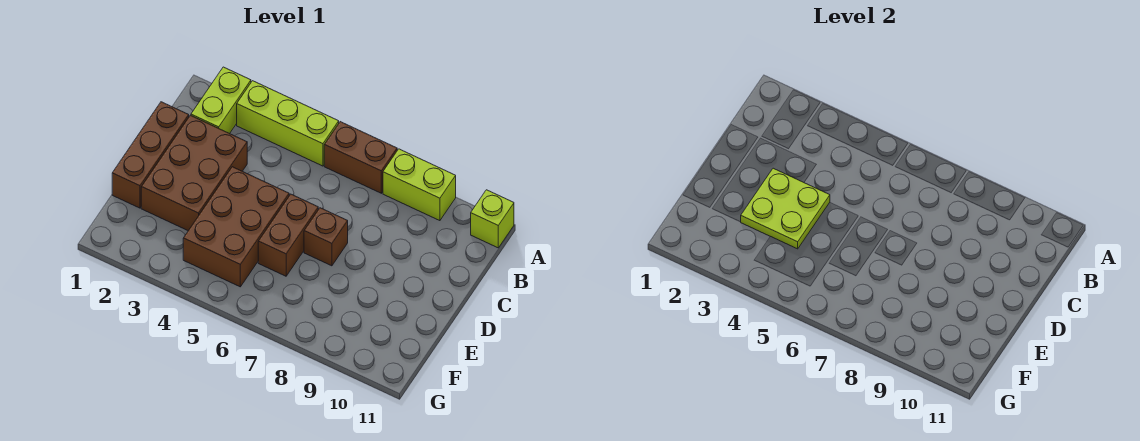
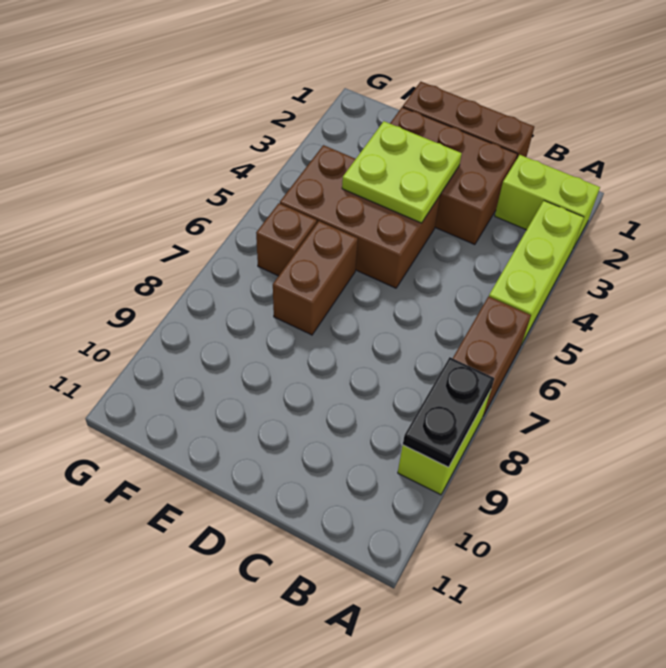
none -> black 1x2 plate [403,357,494,467]
lime 1x1 brick [471,190,514,248] -> none
brown 1x2 brick [258,194,318,276] -> brown 1x2 brick turned to [273,221,358,335]
brown 1x1 brick [304,208,348,266] -> brown 1x1 brick moved to [256,203,317,276]

